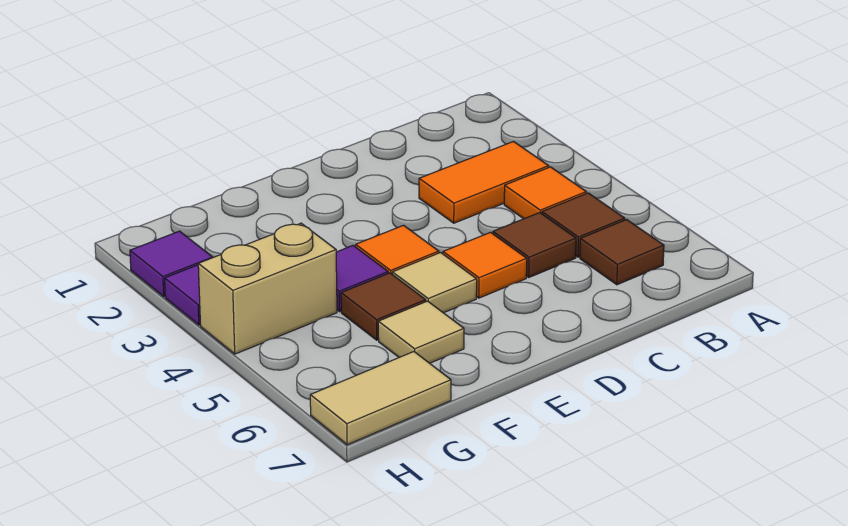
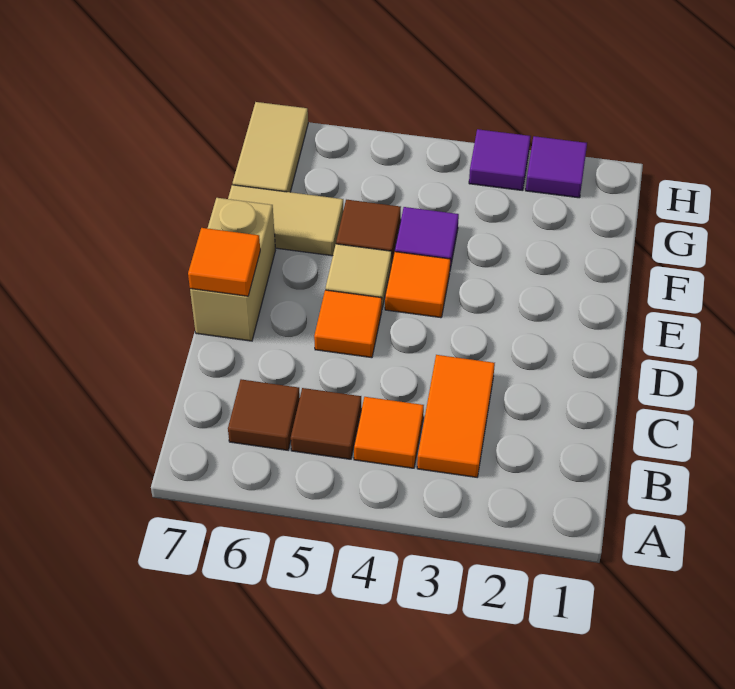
brown 1x1 tile [493,213,576,277] -> none
none -> orange 1x1 tile [188,228,260,296]
tan 1x1 tile [378,301,464,363] -> tan 1x2 tile [228,185,343,256]
tan 1x2 brick [198,223,337,354] -> tan 1x2 brick moved to [190,198,276,341]

